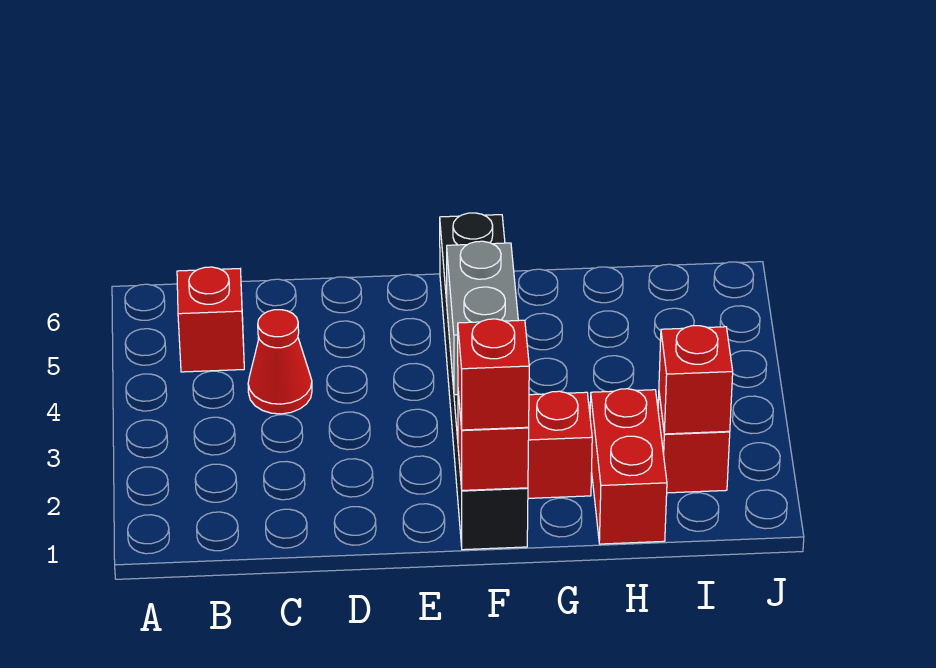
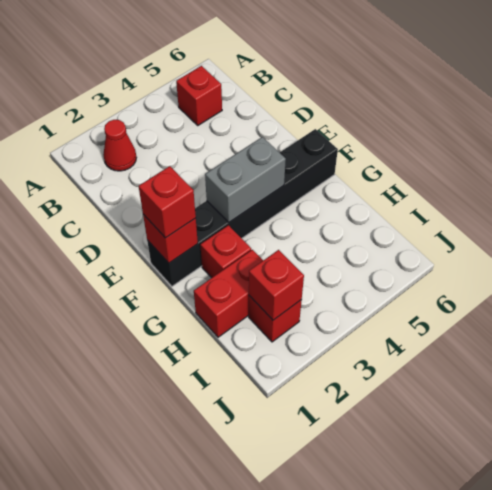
red 1x1 cone [248,310,312,414] -> red 1x1 cone moved to [103,120,136,171]

